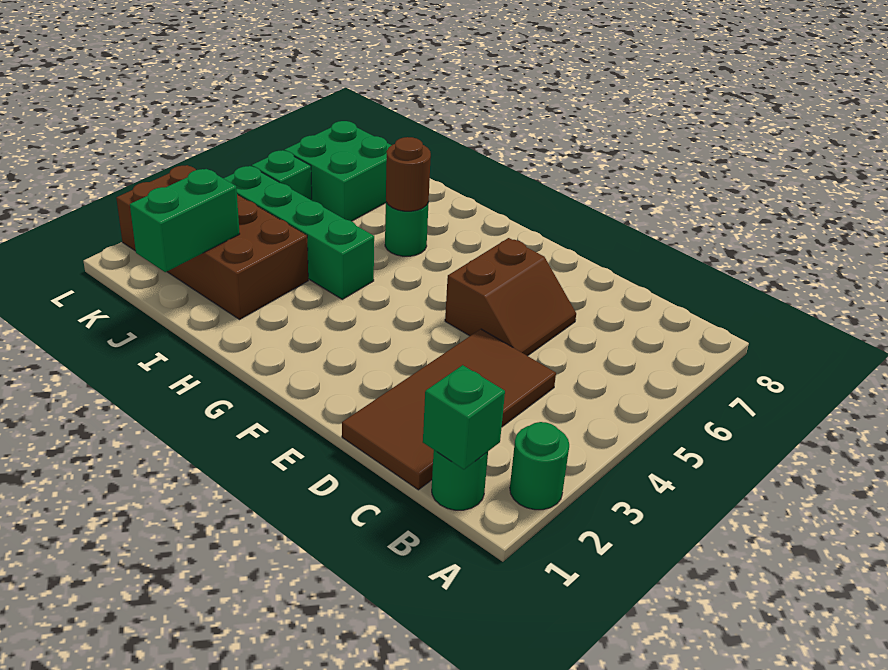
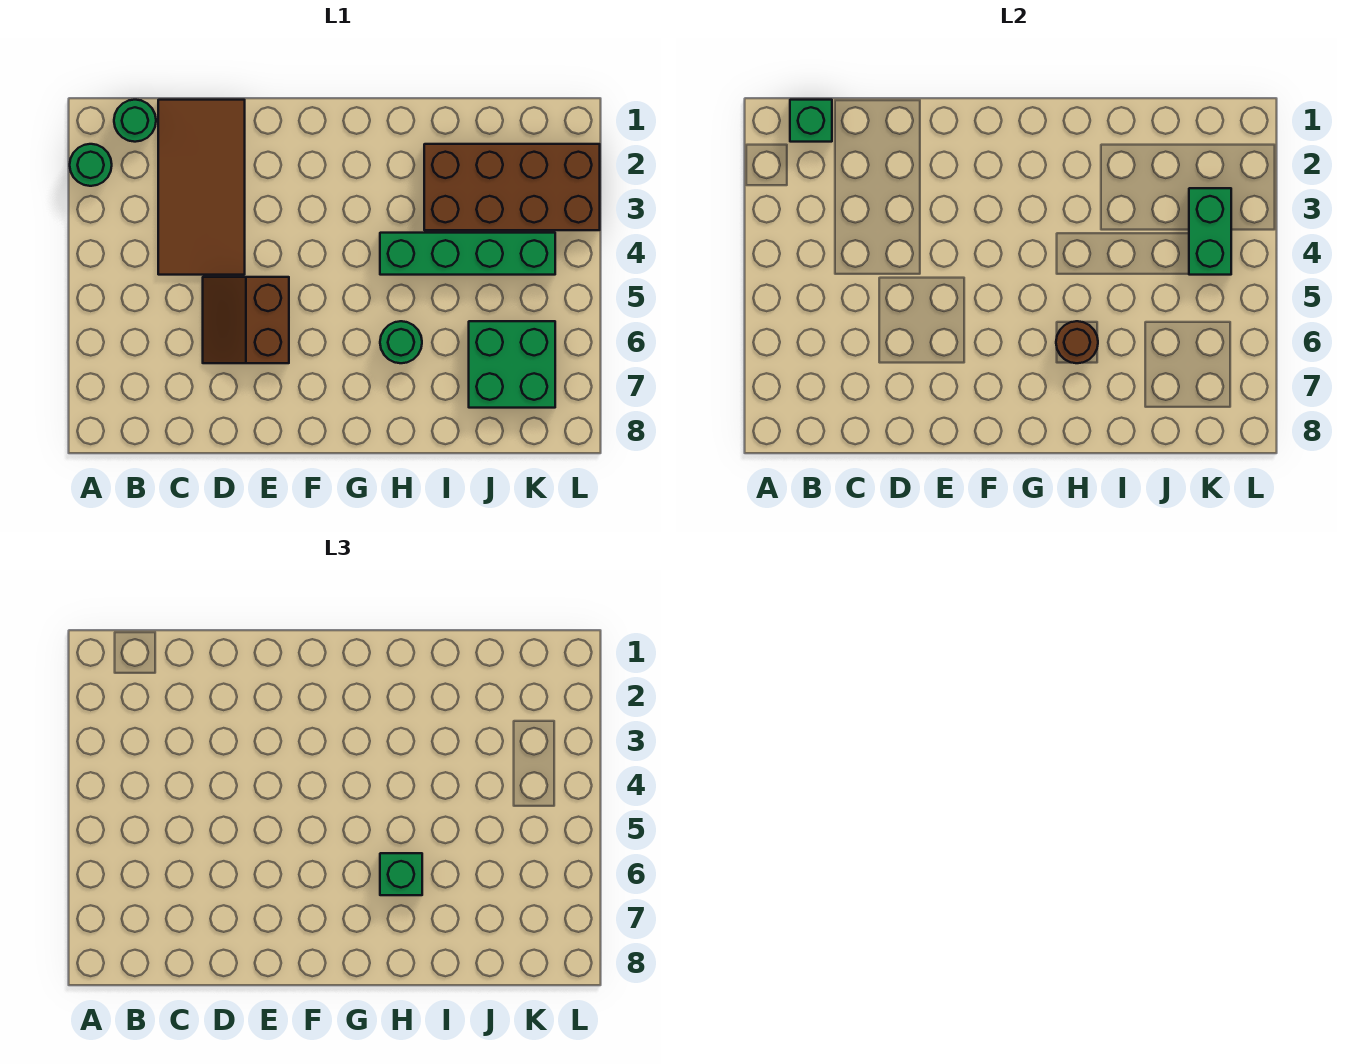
green 1x2 brick [130,169,240,272] -> green 1x2 brick moved to [1189,188,1231,275]
green 1x1 brick [252,150,312,200] -> green 1x1 brick moved to [380,853,422,895]

